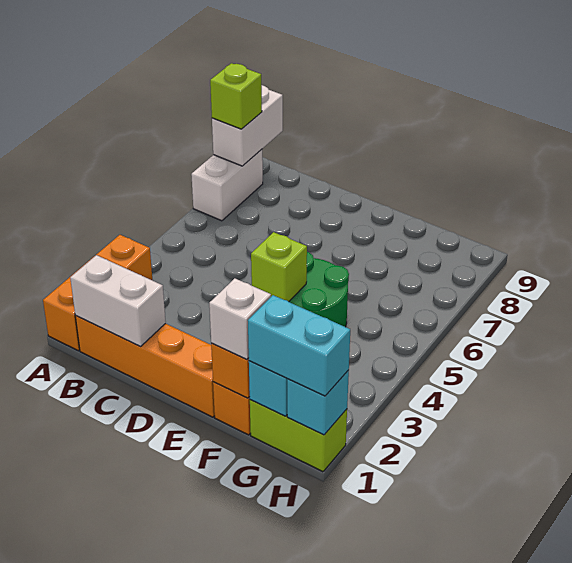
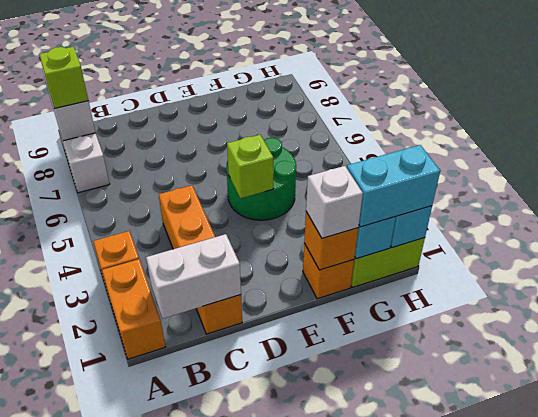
orange 1x4 brick [75,316,215,417] -> orange 1x4 brick turned to [159,185,242,334]

